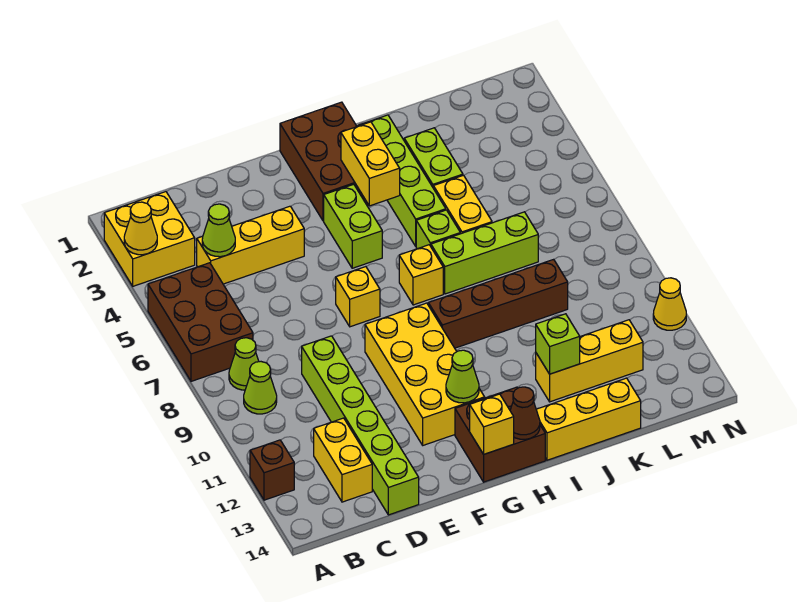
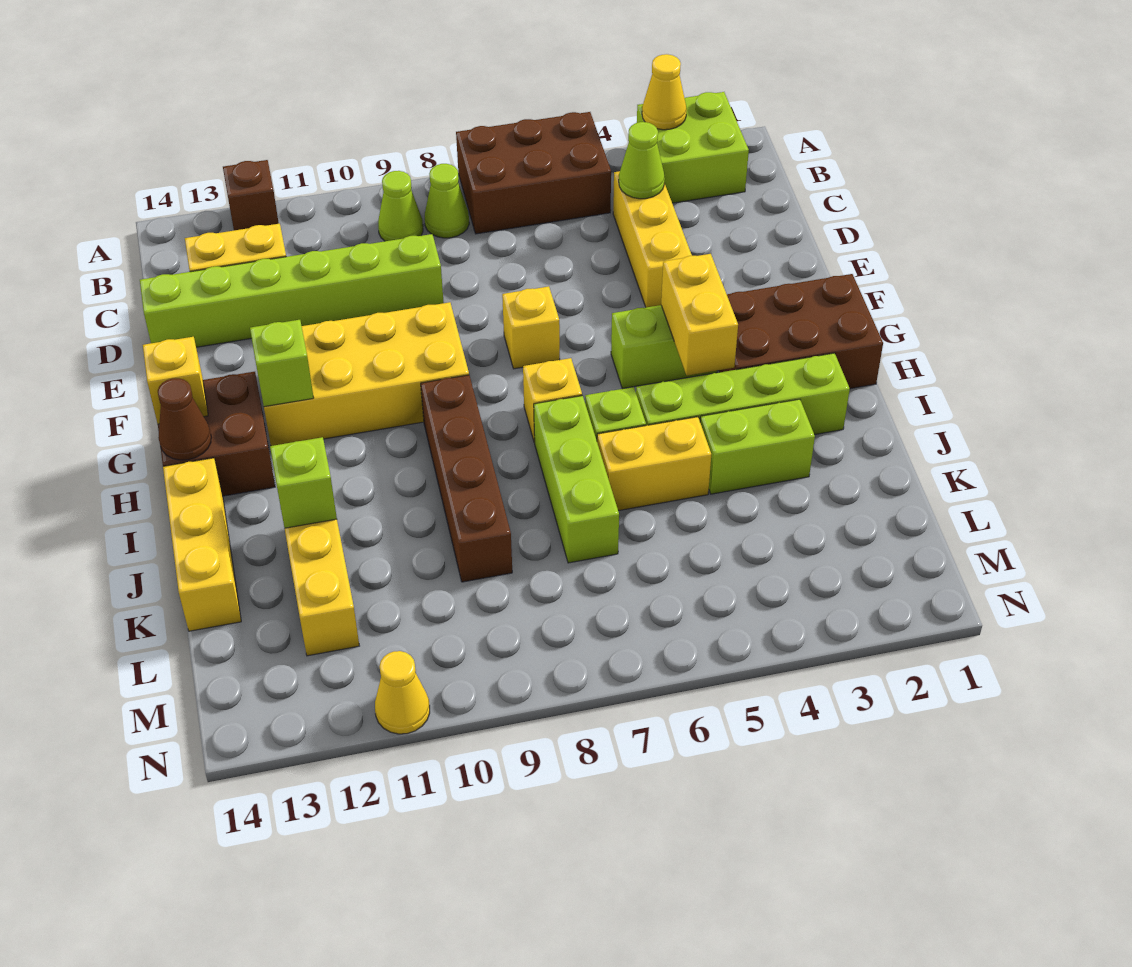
yellow 2x2 brick [104,192,195,286] -> lime 2x2 brick [637,92,749,203]
lime 1x1 cone [446,350,479,403] -> lime 1x1 brick [250,320,314,407]
yellow 1x2 brick [341,122,400,206] -> yellow 1x2 brick turned to [661,254,738,376]

